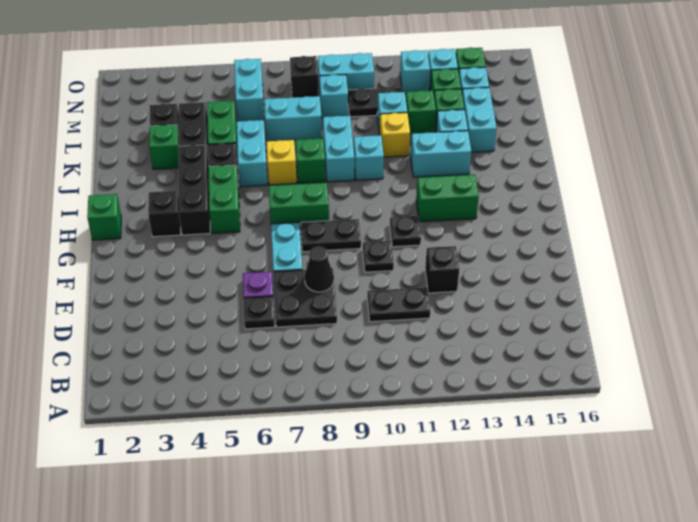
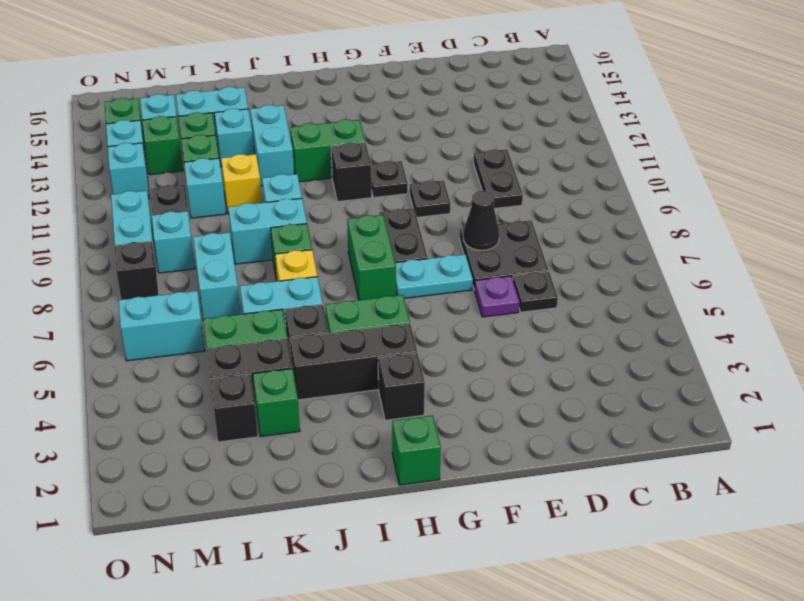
black 1x1 brick [425,246,459,293] -> black 1x1 brick moved to [331,142,372,202]
green 1x2 brick [416,175,479,222] -> green 1x2 brick turned to [290,119,365,182]

